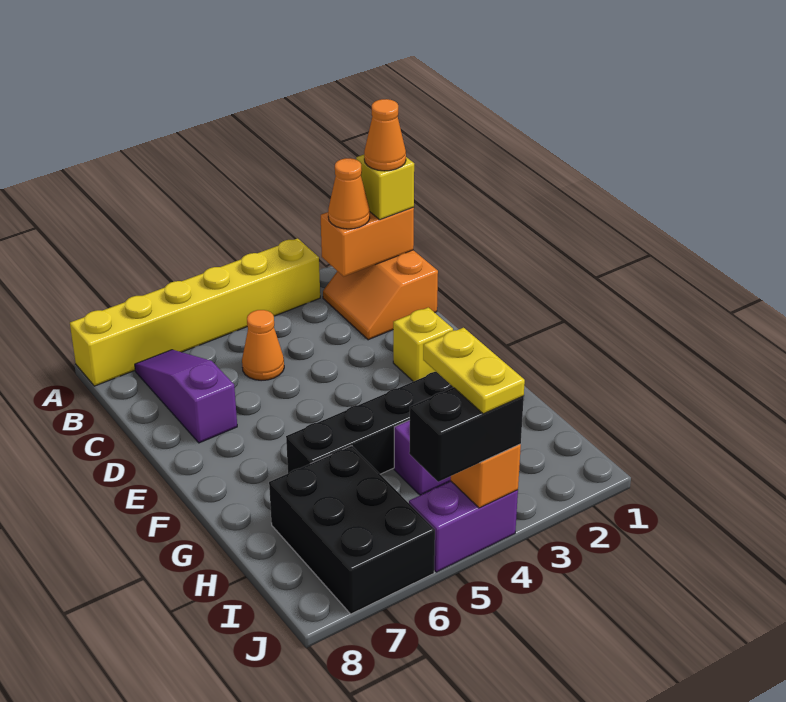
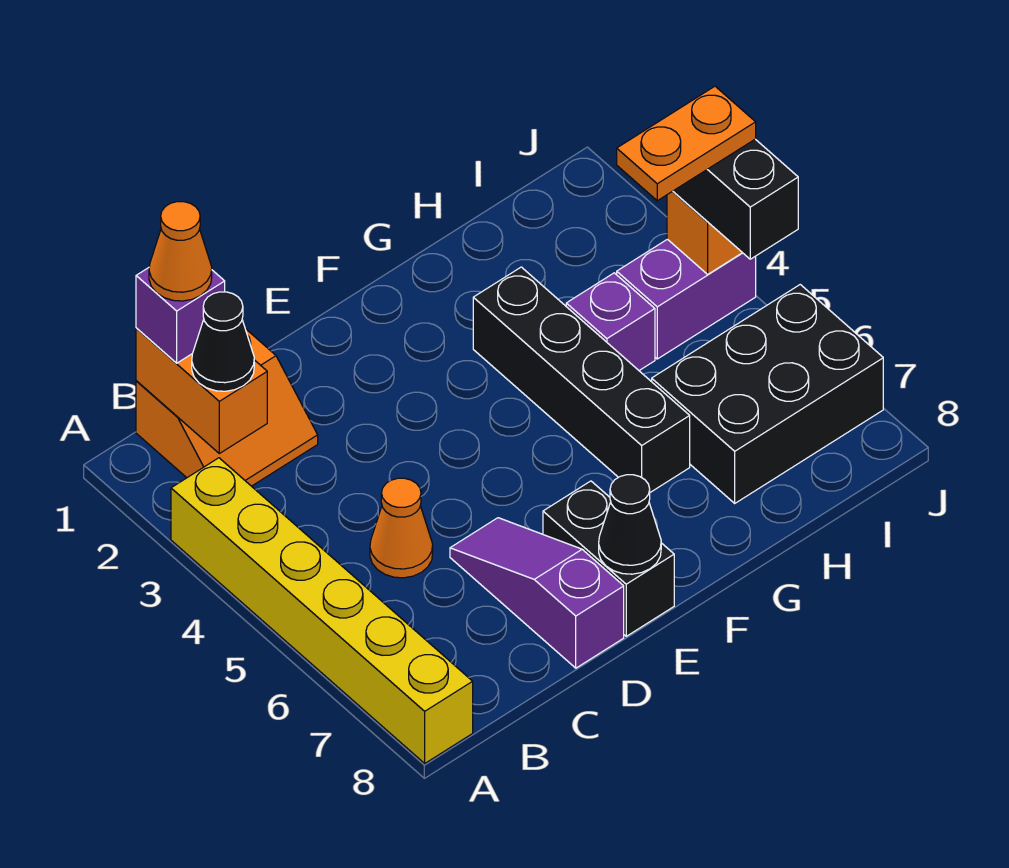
yellow 1x1 brick [356,155,414,220] -> purple 1x1 brick [136,268,225,363]
orange 1x1 cone [328,158,370,229] -> black 1x1 cone [192,292,254,391]
purple 1x3 slope [135,350,237,443] -> purple 1x3 slope turned to [450,518,624,668]
yellow 1x1 brick [393,307,453,382] -> none
none -> black 1x2 brick [543,481,674,636]
none -> black 1x1 cone [599,475,661,574]
yellow 1x2 plate [423,328,525,414] -> orange 1x2 plate [617,86,756,201]
purple 1x2 brick [409,481,518,572] -> purple 1x2 brick turned to [617,239,756,359]

